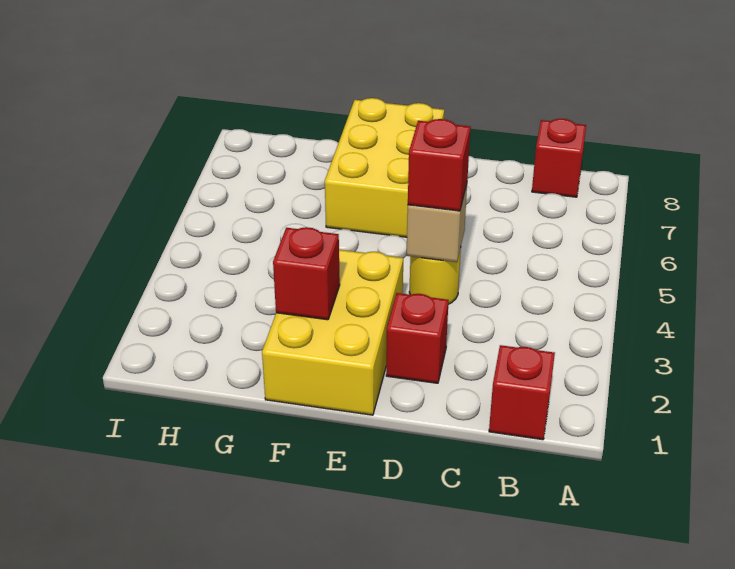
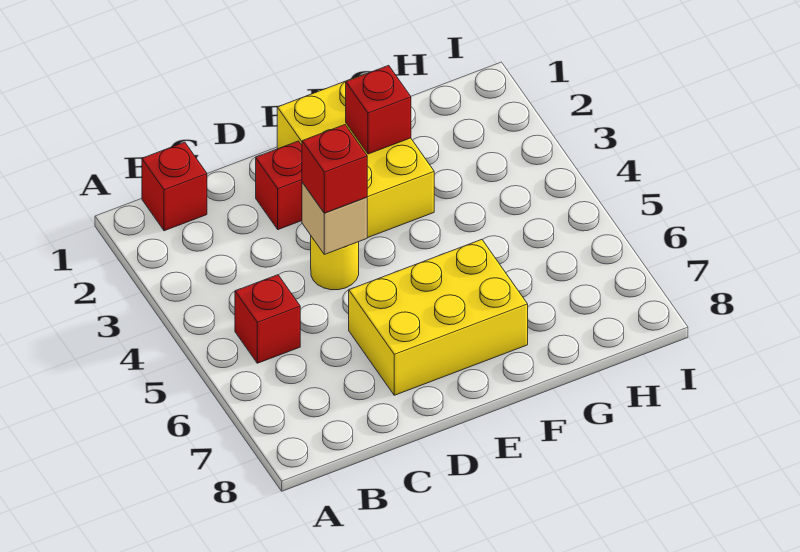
red 1x1 brick [532,119,586,197] -> red 1x1 brick moved to [235,275,300,363]
yellow 2x3 brick [325,98,444,237] -> yellow 2x3 brick turned to [349,240,528,395]

